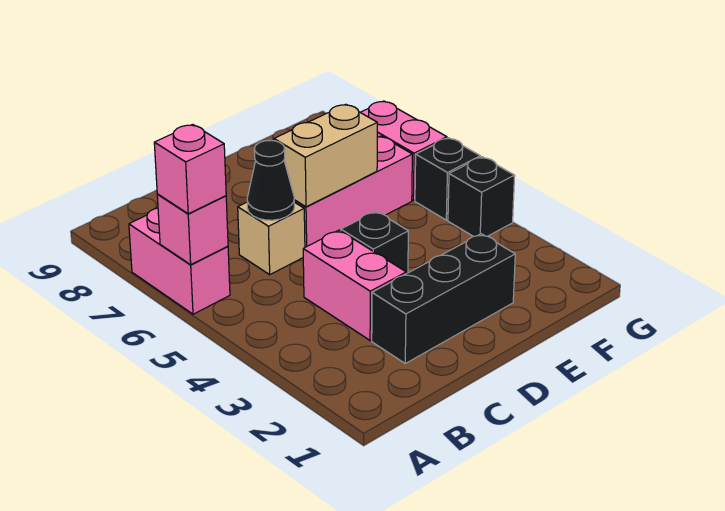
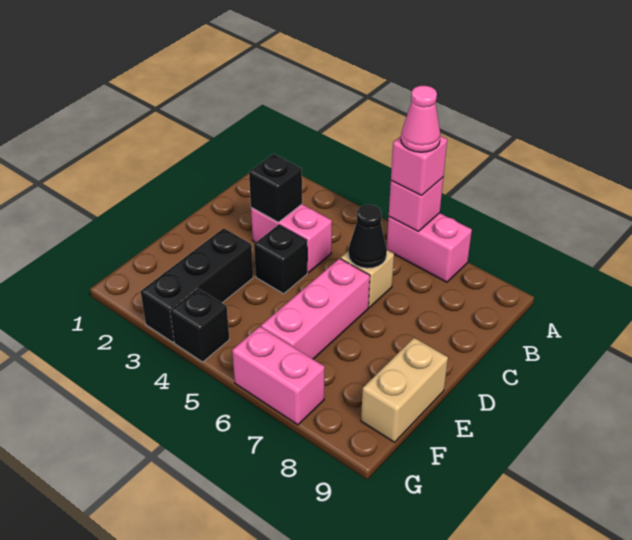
none -> pink 1x1 cone [401,86,440,152]
black 1x3 brick [372,234,515,363] -> black 1x3 brick moved to [141,228,253,342]
tan 1x2 brick [274,104,377,207] -> tan 1x2 brick moved to [361,338,448,442]
black 1x1 brick [415,138,480,220] -> black 1x1 brick moved to [249,154,302,222]

